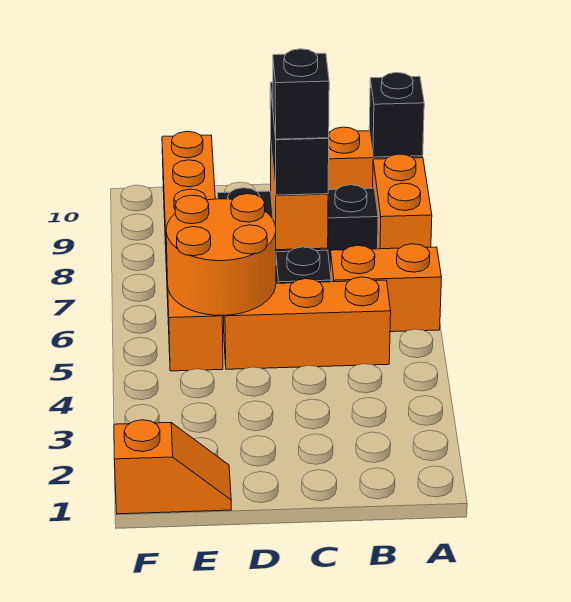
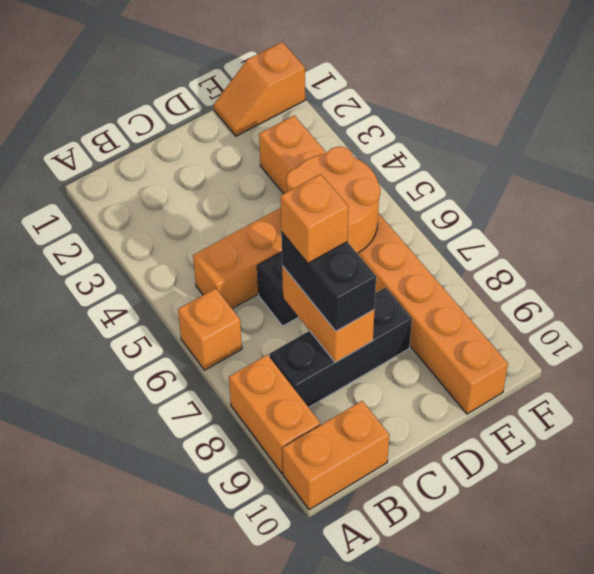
orange 1x2 brick [330,244,442,332] -> orange 1x1 brick [178,288,242,370]
black 1x1 brick [369,73,424,157] -> none
black 1x1 brick [273,49,329,139] -> orange 1x1 brick [280,174,348,263]
orange 1x6 brick [162,132,223,371] -> orange 1x8 brick [259,116,508,414]

